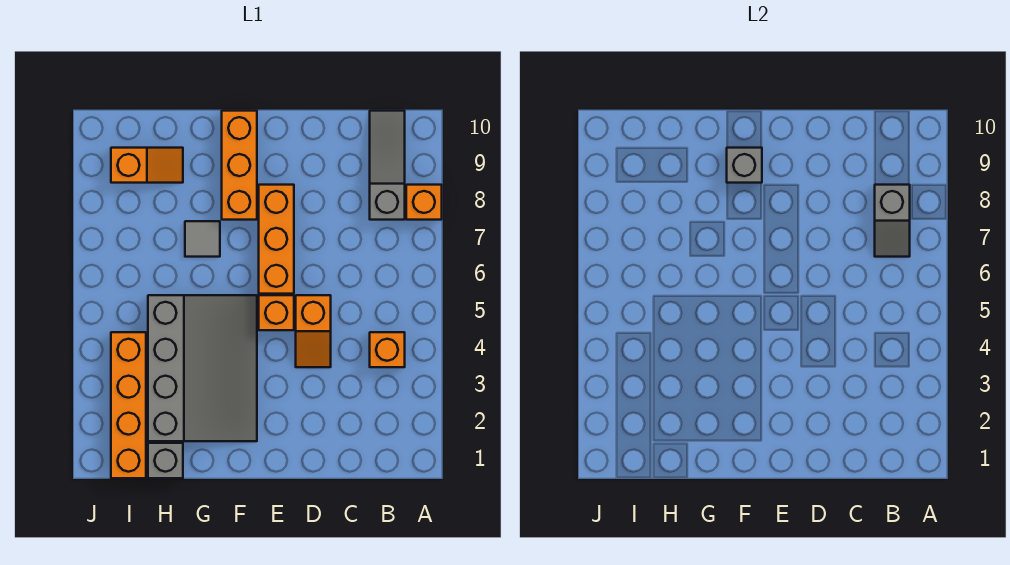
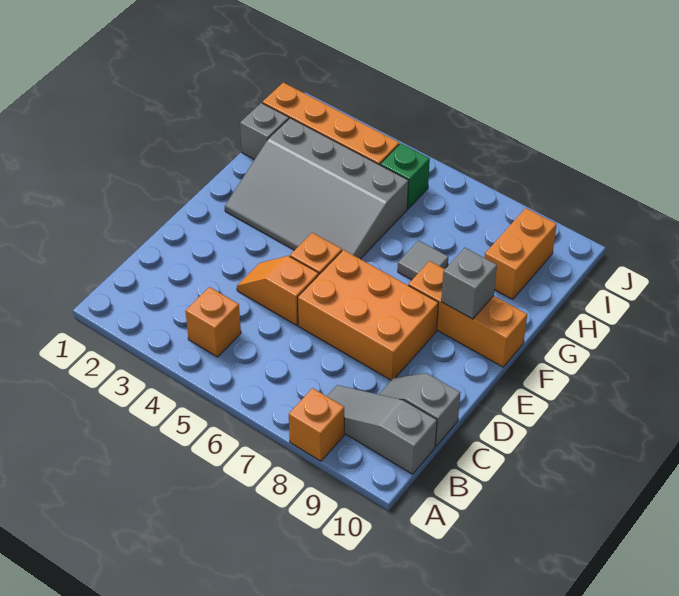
grey 1x2 slope [875,185,910,257] -> grey 1x2 slope moved to [379,373,460,446]
grey 1x3 slope [370,111,405,220] -> grey 1x3 slope turned to [327,385,437,474]
orange 1x3 brick [259,185,294,294] -> orange 2x3 brick [298,250,438,380]
orange 1x2 slope [111,148,183,183] -> orange 1x2 brick [485,208,557,299]
none -> green 1x1 brick [380,143,430,209]

